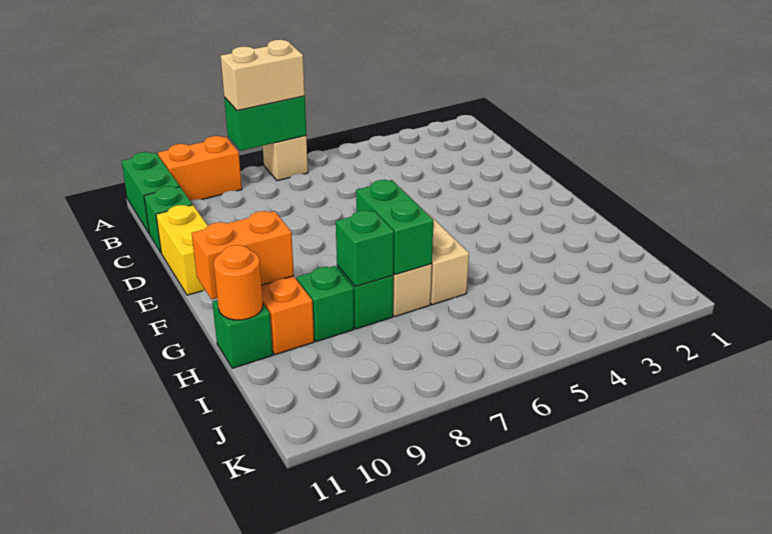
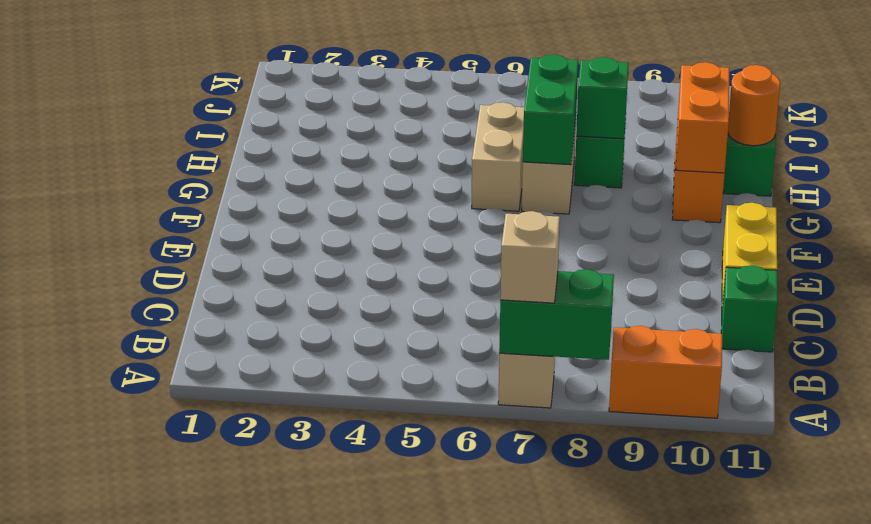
tan 1x2 brick [221,40,305,111] -> tan 1x1 brick [500,211,560,303]
green 1x2 brick [121,152,180,233] -> none
orange 1x2 brick [192,211,294,300] -> orange 1x2 brick turned to [676,62,729,173]
green 1x1 brick [297,266,354,342] -> none

